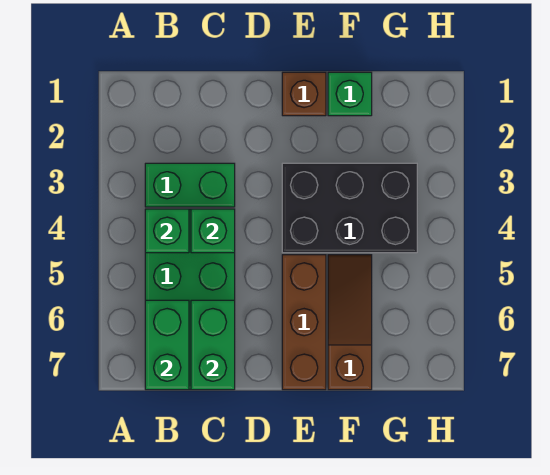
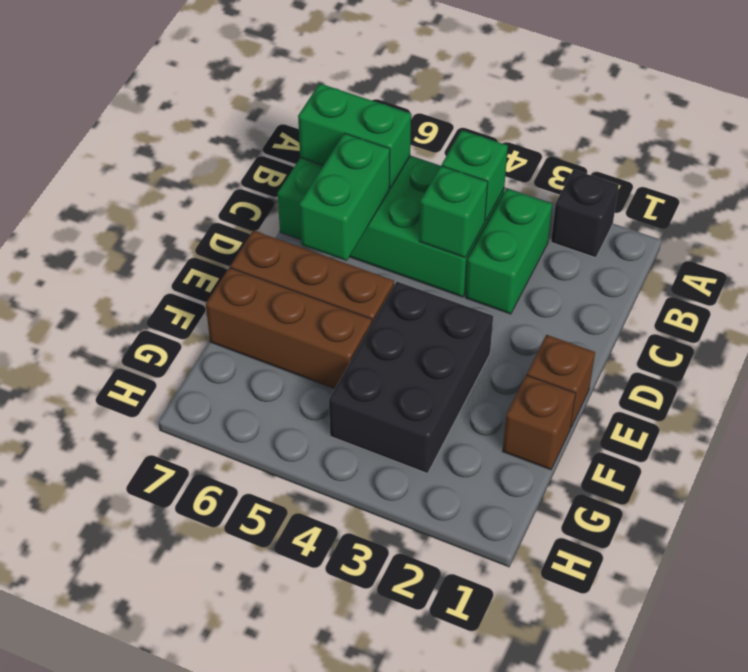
none -> black 1x1 brick [551,170,619,258]
green 1x2 brick [191,300,235,390] -> green 1x2 brick turned to [299,133,390,261]
green 1x1 brick [328,72,372,116] -> brown 1x1 brick [503,375,576,470]
brown 1x3 slope [328,255,372,390] -> brown 1x3 brick [206,267,372,389]

